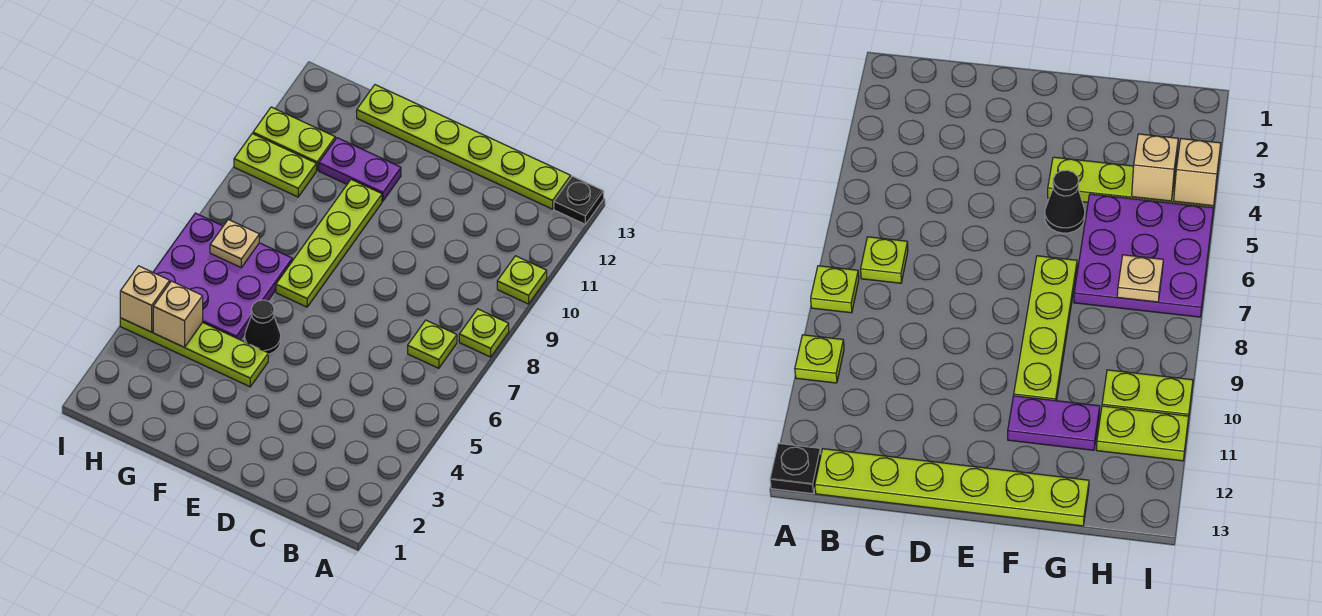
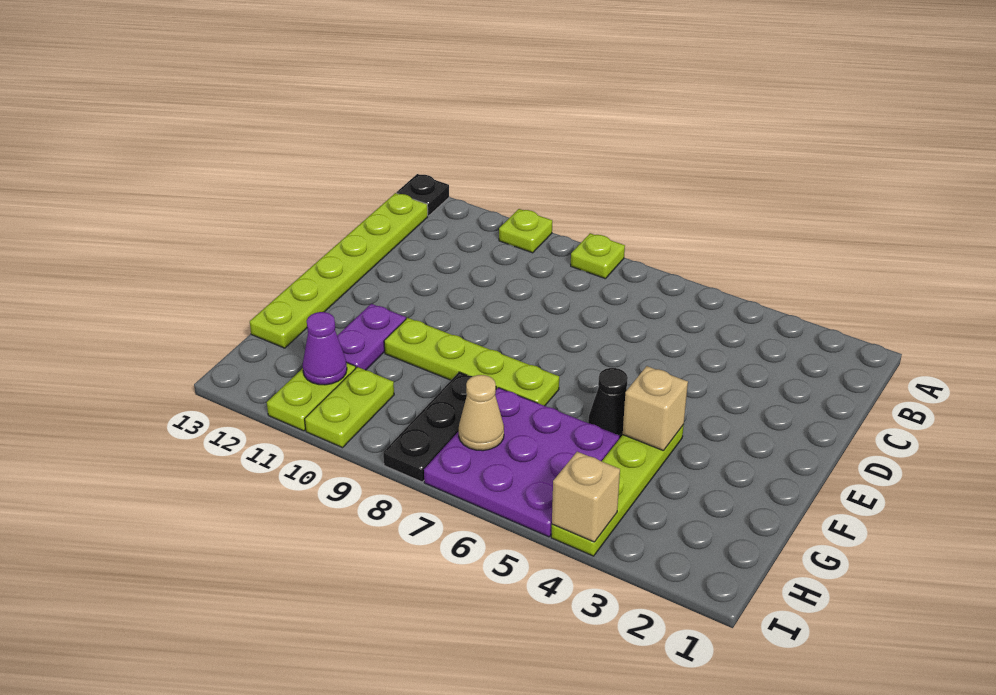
lime 1x1 plate [408,320,457,368] -> none
none -> black 1x3 plate [383,372,473,482]
tan 1x1 brick [153,281,203,347] -> tan 1x1 brick moved to [623,366,688,451]
tan 1x1 plate [210,220,259,267] -> tan 1x1 cone [459,375,504,451]
none -> purple 1x1 cone [303,312,347,385]

